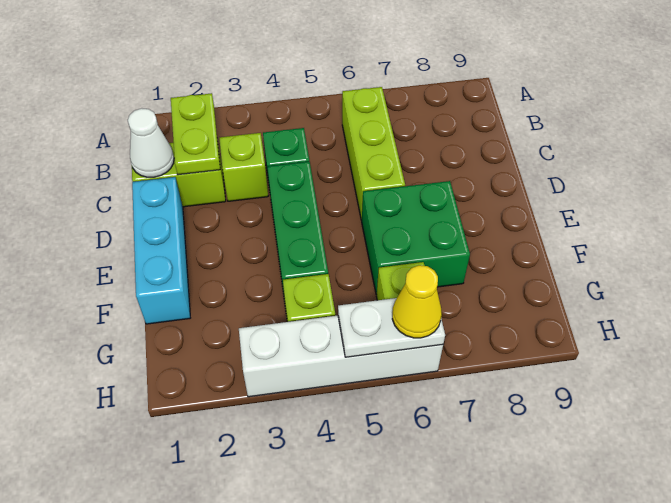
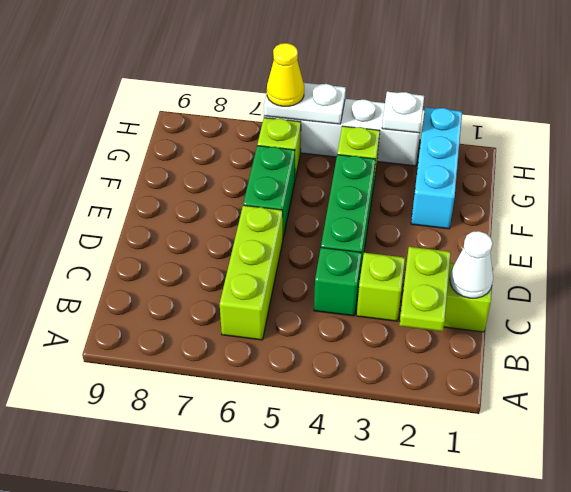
cyan 1x3 brick [132,177,190,324] -> cyan 1x3 brick moved to [411,107,462,229]
green 2x2 brick [362,181,470,295] -> green 1x2 brick [243,146,295,238]
none -> white 1x1 plate [382,92,424,133]

